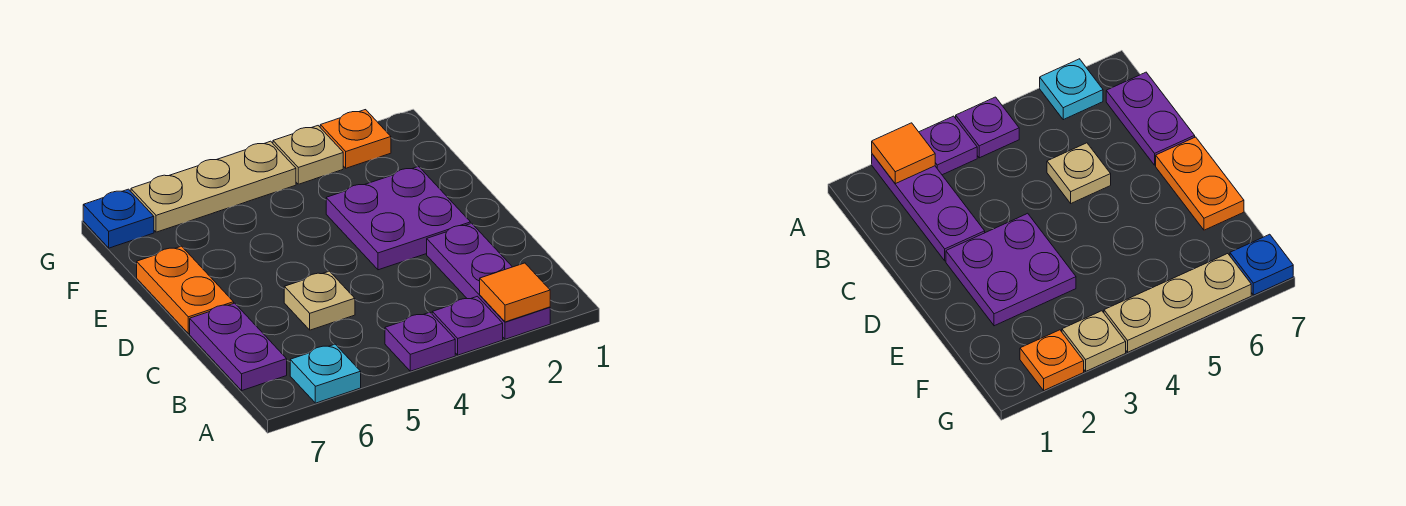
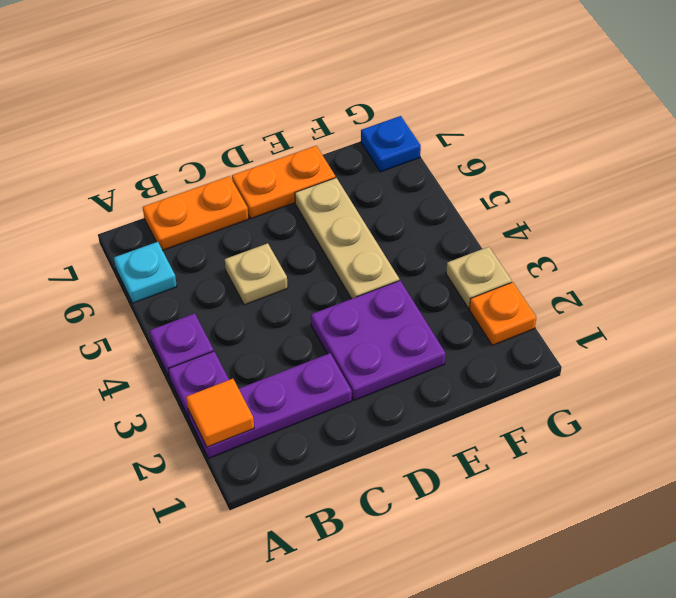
purple 1x2 plate [190,303,287,390] -> orange 1x2 plate [143,176,249,250]
tan 1x3 plate [131,141,296,232] -> tan 1x3 plate moved to [295,178,399,299]

